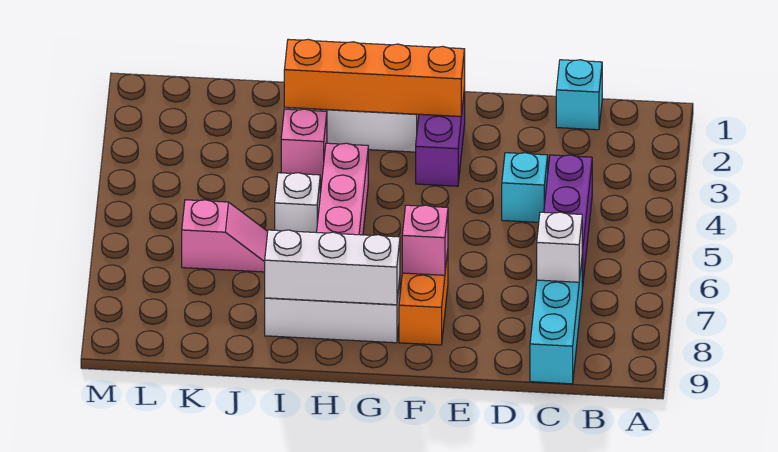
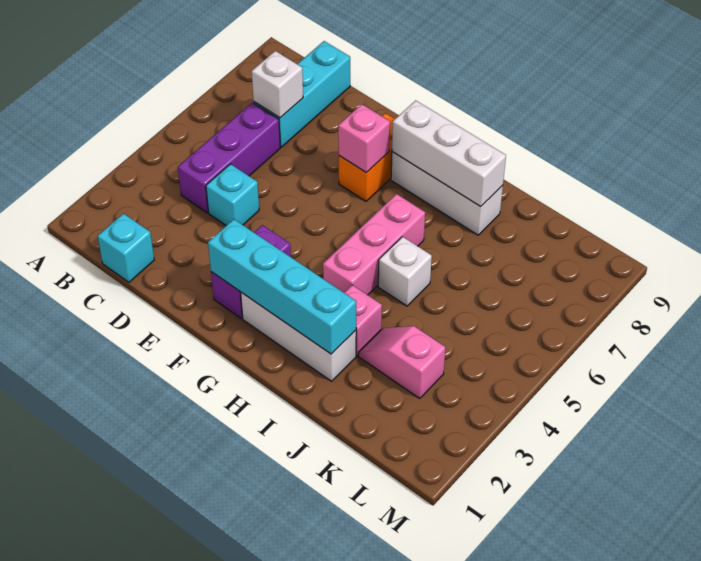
orange 1x4 brick [284,39,465,116] -> cyan 1x4 brick [208,219,356,354]
pink 1x2 slope [182,200,268,272] -> pink 1x2 slope moved to [359,326,446,399]

